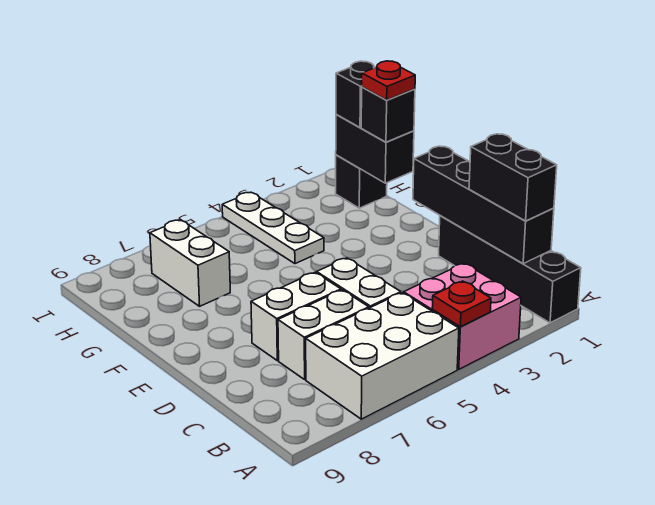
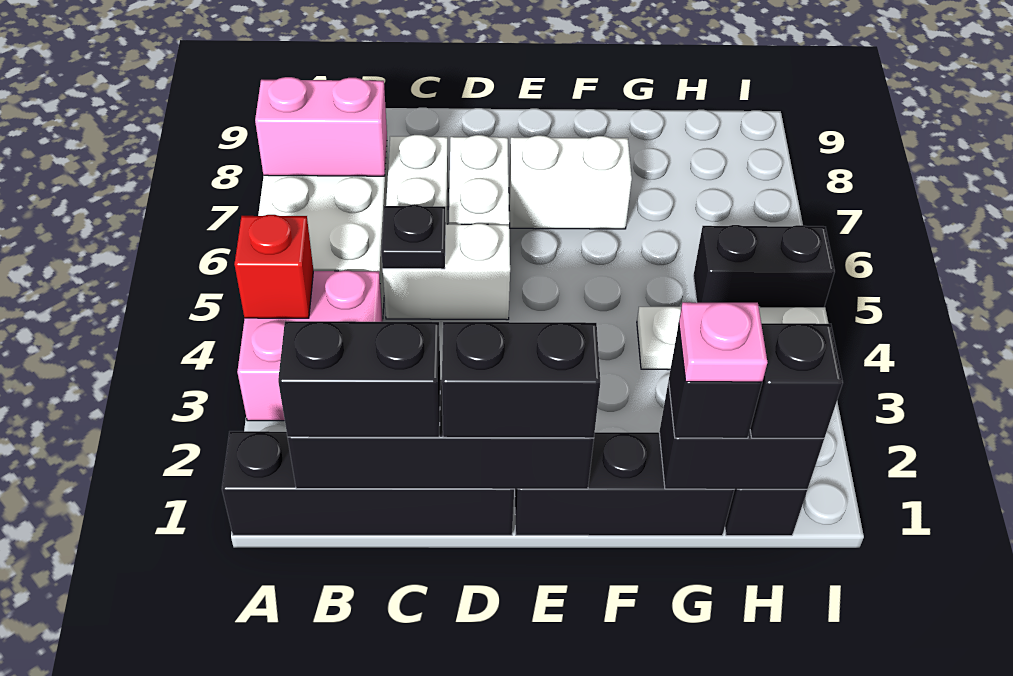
red 1x1 plate [432,281,491,327] -> red 1x1 brick [235,215,313,318]
none -> pink 1x2 brick [255,77,387,176]
none -> black 1x1 plate [381,205,446,269]
none -> black 1x2 brick [442,322,600,438]
none -> black 1x3 brick [515,432,734,536]
red 1x1 plate [362,61,415,100] -> pink 1x1 plate [679,302,767,382]
white 1x2 brick [150,220,230,306] -> white 1x2 brick moved to [509,135,632,229]
none -> black 1x2 brick [693,225,835,307]

